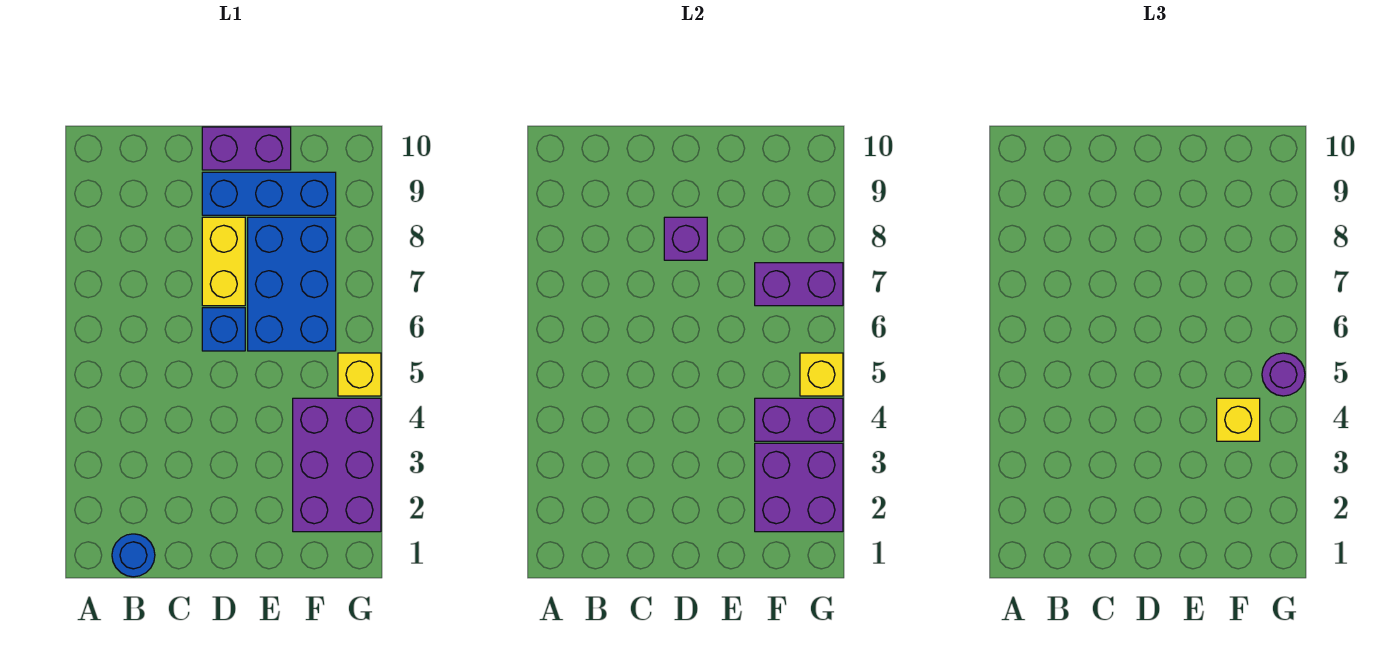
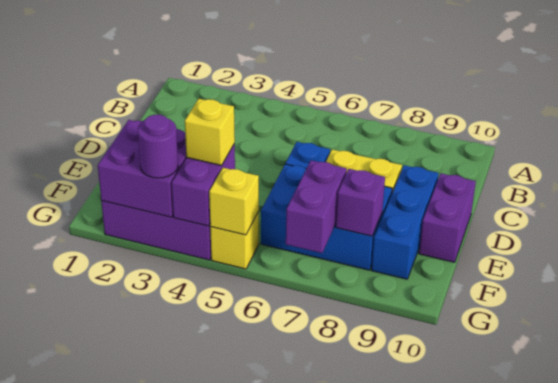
blue 1x1 round brick [112,534,155,577] -> none
purple 1x1 brick [664,217,707,260] -> purple 1x1 brick moved to [336,169,385,236]
purple 1x1 round brick [1262,353,1305,396] -> purple 1x1 round brick moved to [138,115,178,178]

